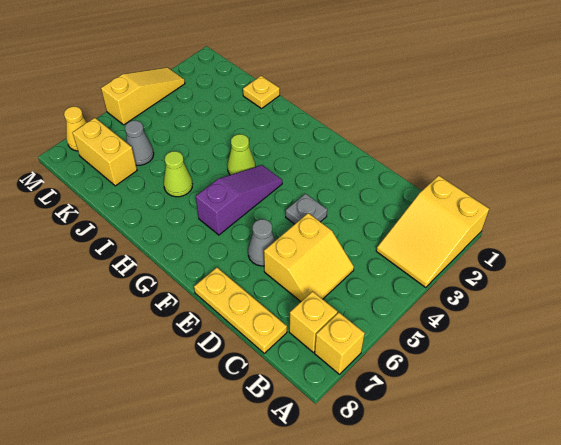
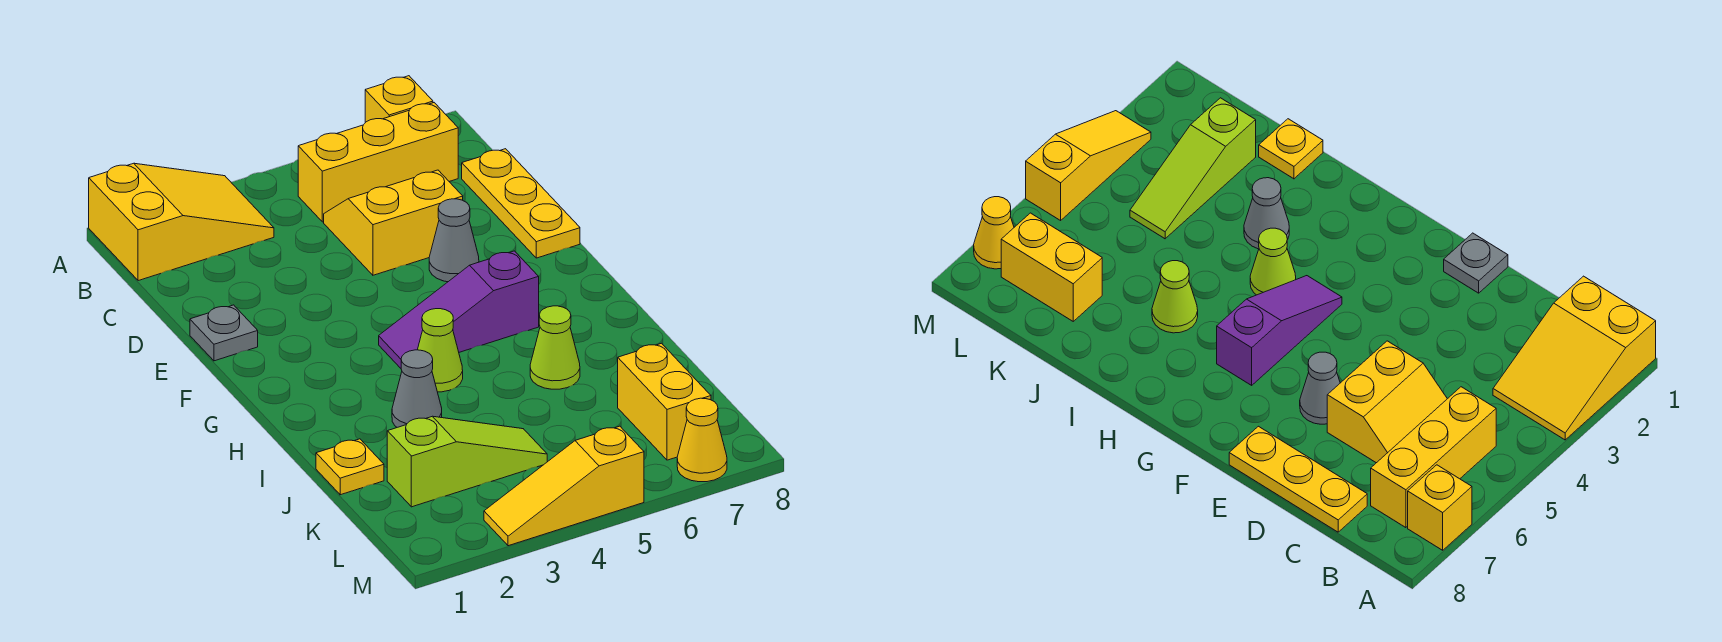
yellow 1x1 brick [289,291,338,352] -> yellow 1x3 brick [298,103,458,222]
grey 1x1 plate [286,194,327,224] -> grey 1x1 plate moved to [190,305,258,361]
none -> lime 1x3 slope [387,416,547,507]
grey 1x1 cone [125,121,154,165] -> grey 1x1 cone moved to [392,350,442,427]

